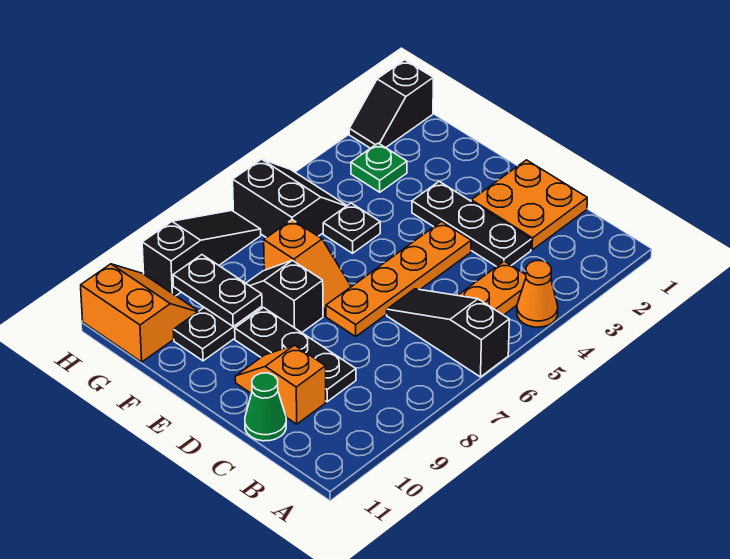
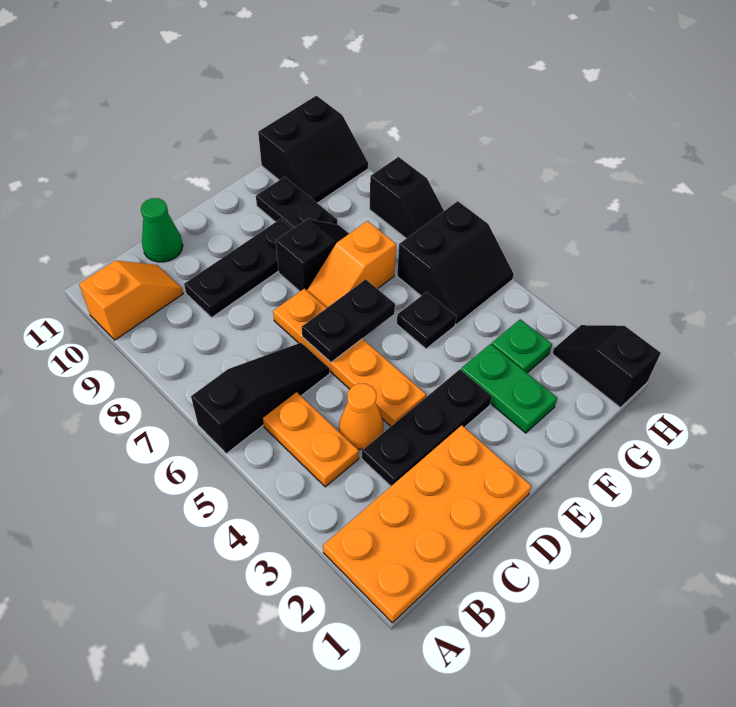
orange 1x1 cone [517,261,558,327] -> orange 1x1 cone moved to [339,383,383,449]
orange 2x2 plate [471,160,587,250] -> orange 2x4 plate [323,425,531,623]
orange 1x2 slope [235,345,326,424] -> orange 1x2 slope moved to [79,260,183,340]
none -> green 1x2 plate [461,344,557,433]
black 1x2 plate [173,255,262,327] -> black 1x2 plate moved to [302,279,395,362]
orange 2x2 slope [81,264,198,362] -> black 2x2 slope [258,96,368,203]
black 1x3 slope [142,211,261,296] -> black 1x2 slope [369,157,444,239]

